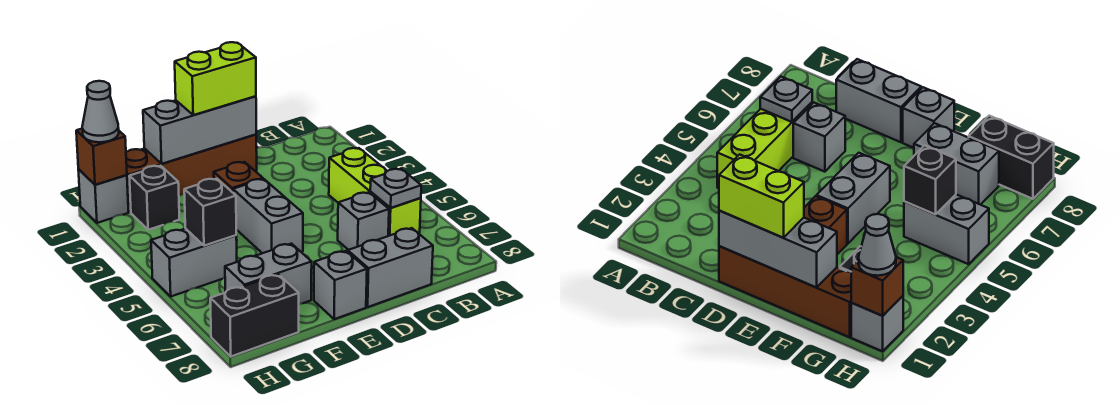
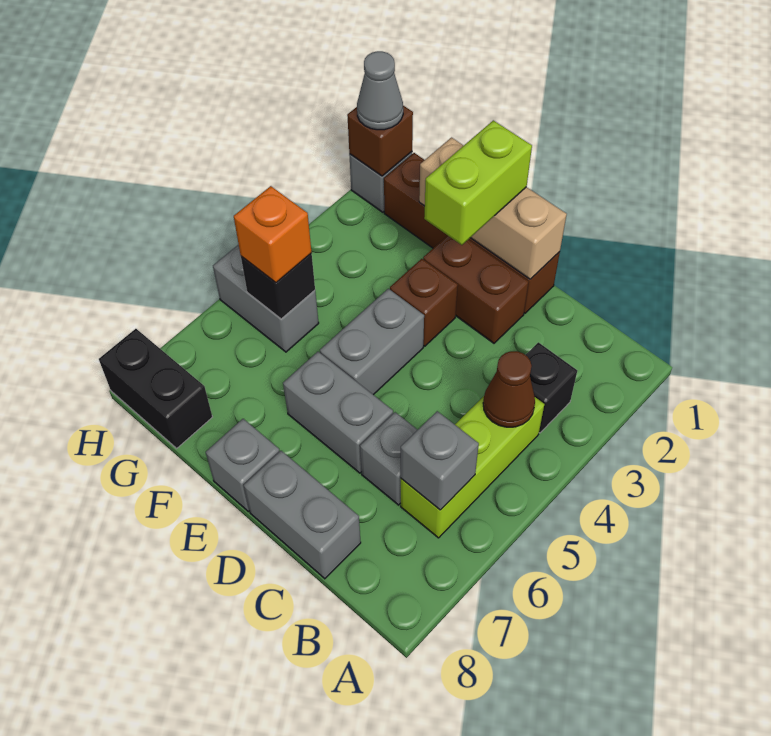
none -> brown 1x1 cone [483,351,535,427]
grey 1x1 plate [370,169,421,208] -> grey 1x1 brick [401,411,479,510]
grey 1x3 brick [143,96,256,164] -> tan 1x3 brick [419,138,567,279]
lime 1x2 brick [175,42,256,115] -> lime 1x2 brick turned to [424,120,532,245]
none -> brown 1x2 brick [423,235,528,343]
grey 1x2 brick [225,244,312,304] -> grey 1x2 brick moved to [283,352,393,473]
black 1x1 brick [129,166,179,230] -> black 1x1 brick moved to [526,342,577,433]
none -> orange 1x1 brick [234,186,312,283]

